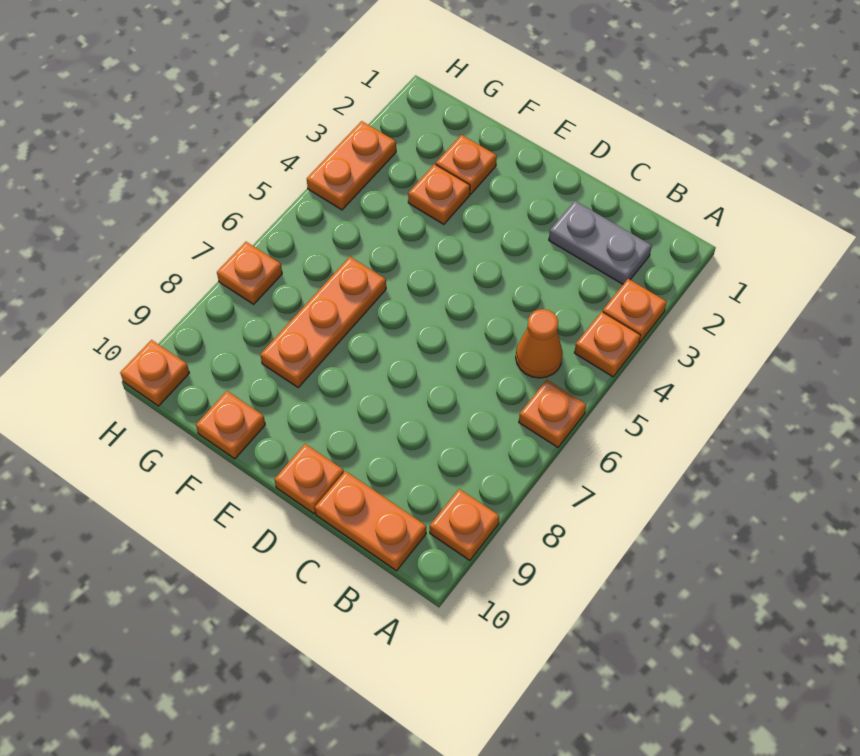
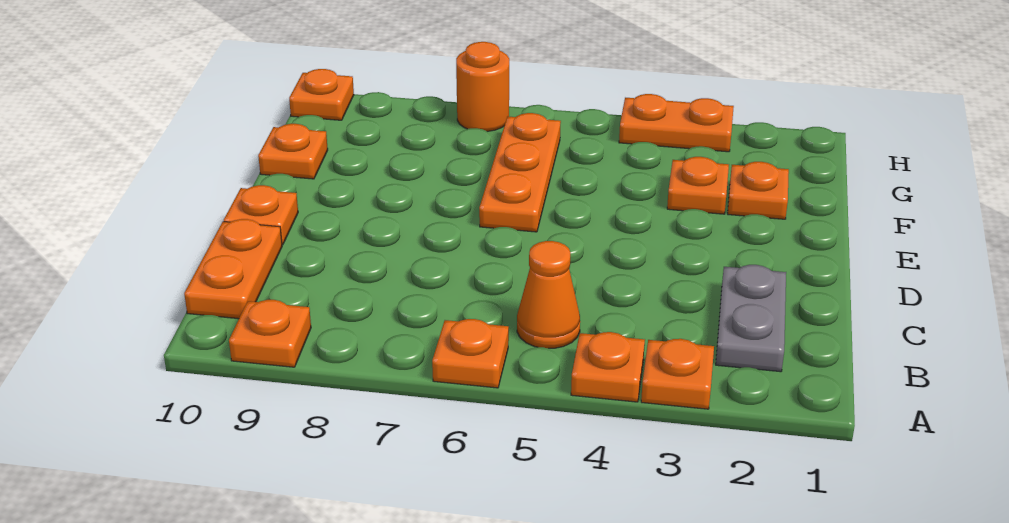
orange 1x3 plate [260,257,386,387] -> orange 1x3 plate turned to [479,113,561,232]
orange 1x1 plate [217,242,282,304] -> orange 1x1 round brick [456,42,509,132]

